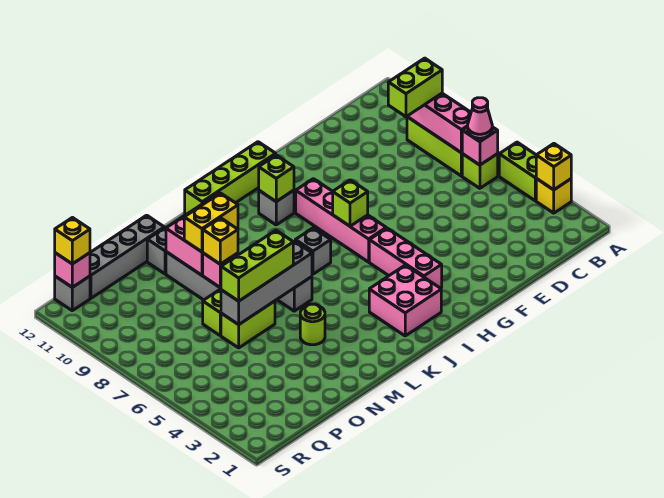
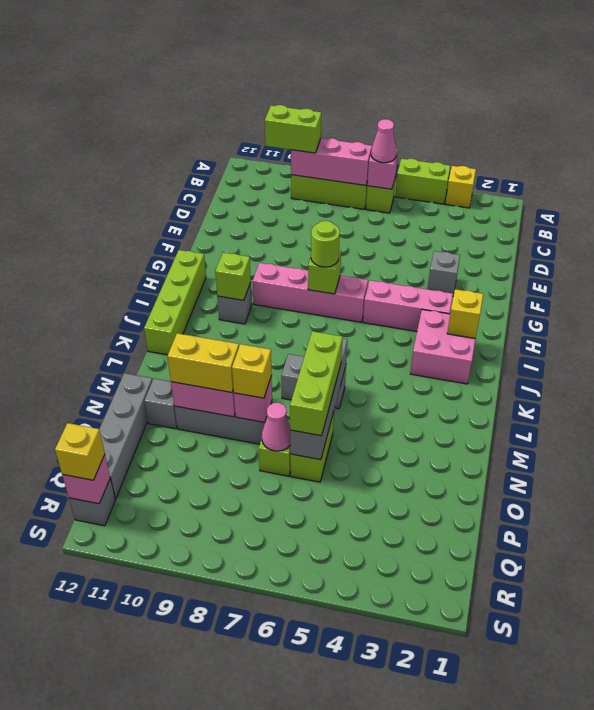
yellow 1x1 brick [536,144,571,190] -> yellow 1x1 brick moved to [447,289,483,339]
lime 1x2 brick [388,58,442,117] -> lime 1x2 brick turned to [265,105,321,153]
grey 1x1 brick [295,228,331,274] -> grey 1x1 brick moved to [428,251,460,295]
lime 1x1 round brick [300,304,325,345] -> lime 1x1 round brick moved to [311,221,340,267]
yellow 1x2 brick [184,193,238,252] -> yellow 1x2 brick turned to [167,333,239,392]
none -> pink 1x1 cone [262,403,290,451]

